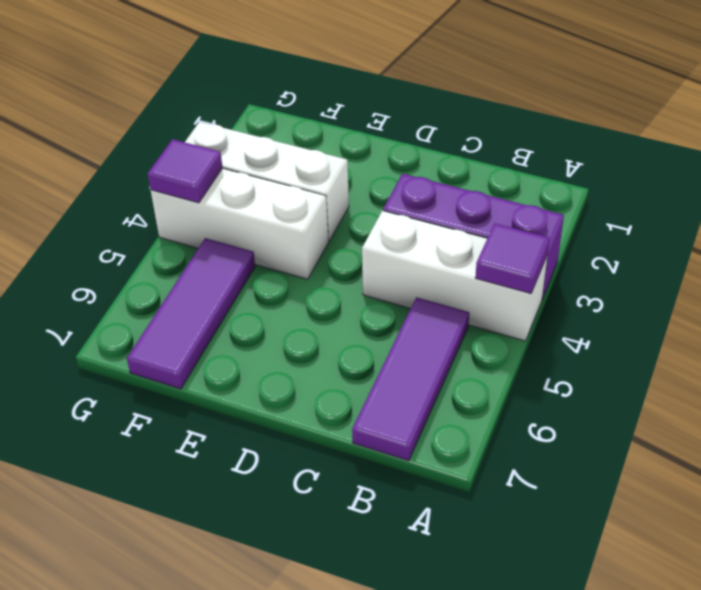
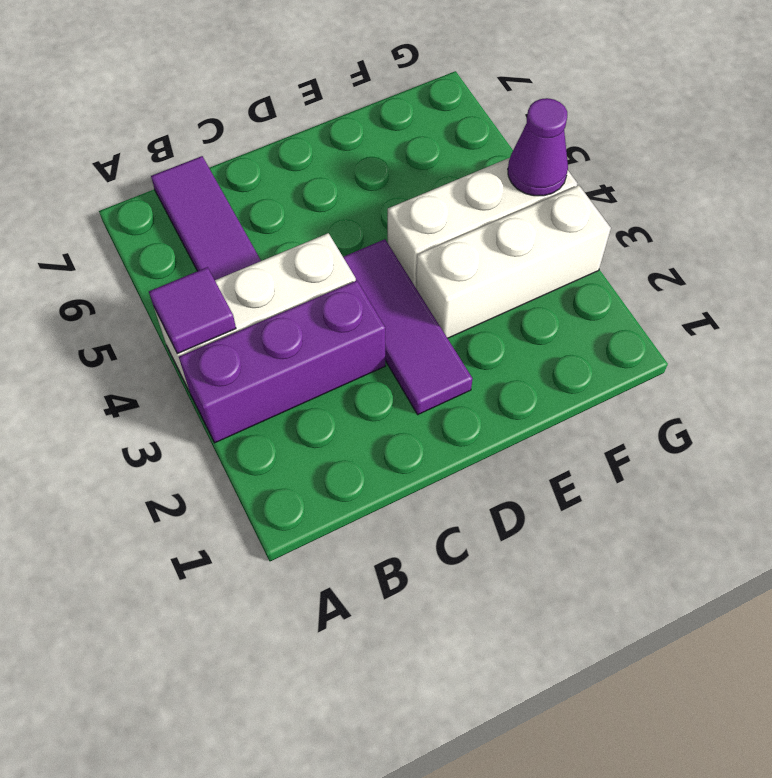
purple 1x3 tile [127,238,255,389] -> purple 1x3 tile moved to [343,239,473,414]
purple 1x1 tile [148,139,223,203] -> purple 1x1 cone [508,98,568,196]

